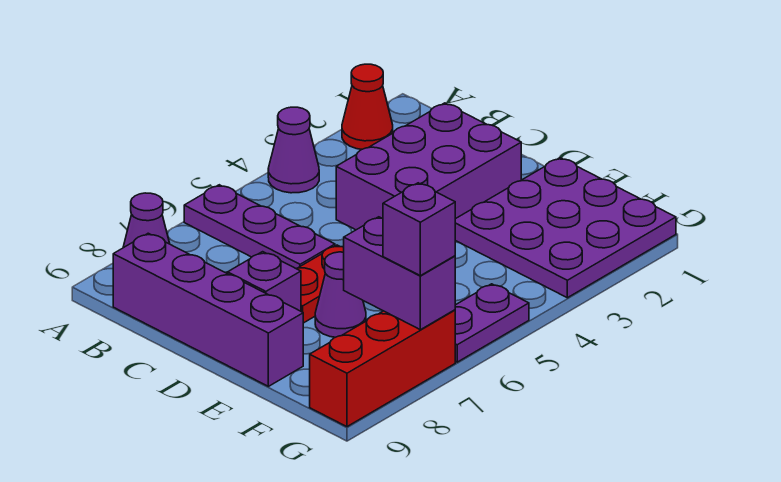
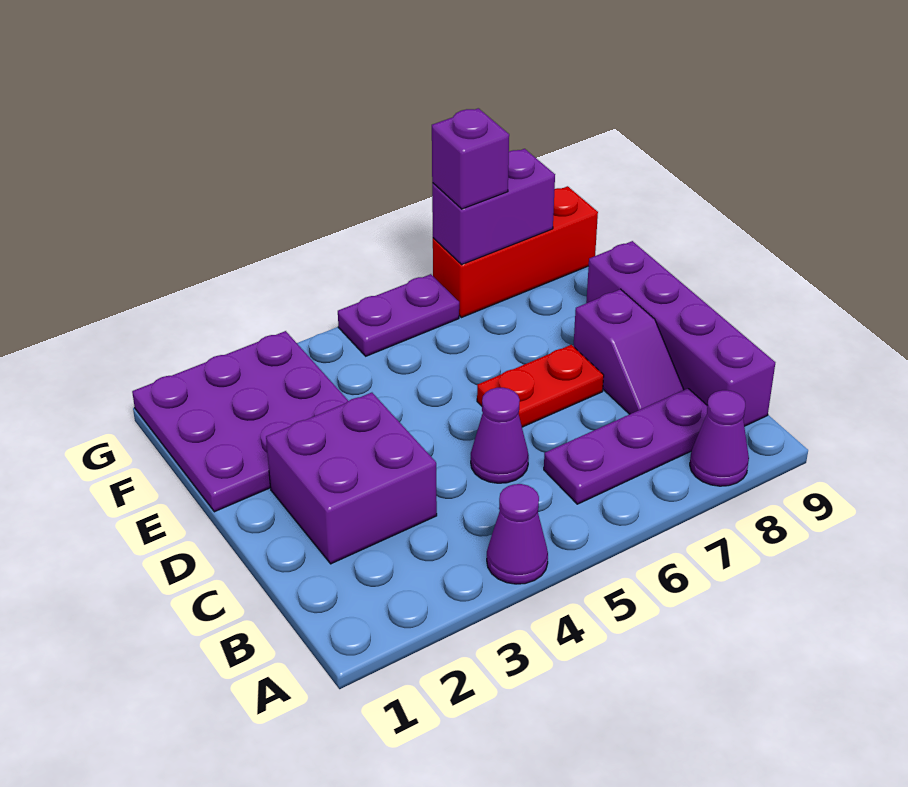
red 1x1 cone [342,64,393,149] -> none
purple 1x3 plate [184,185,335,268] -> purple 1x3 plate turned to [544,388,707,504]
purple 2x3 brick [336,103,521,230] -> purple 2x2 brick [266,393,437,564]
purple 1x1 cone [315,252,366,337] -> purple 1x1 cone moved to [471,388,529,483]
purple 1x2 brick [344,217,455,330] -> purple 1x2 brick turned to [432,149,555,264]

